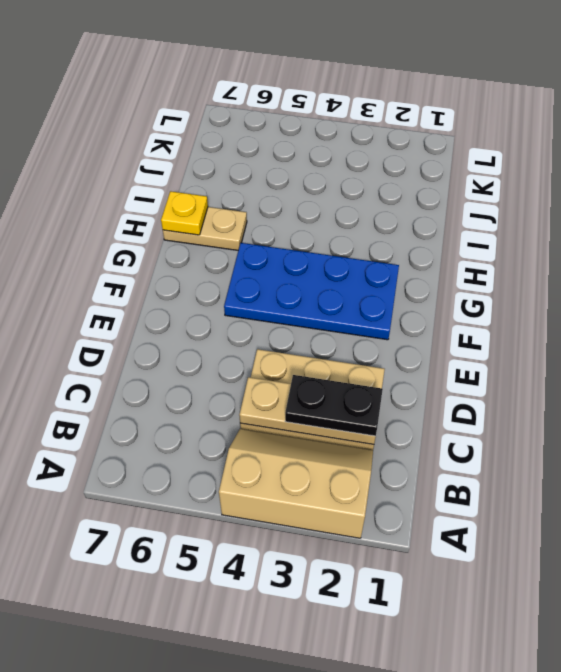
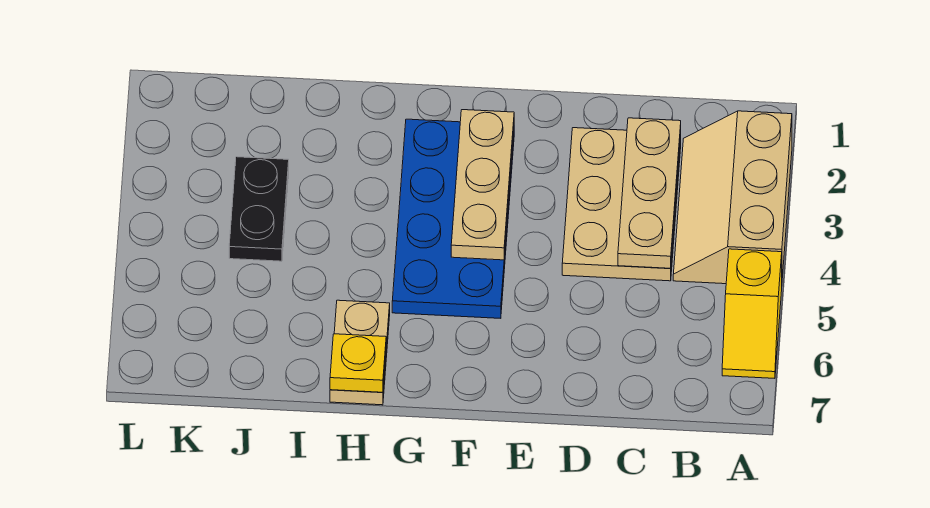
none -> yellow 1x2 slope [722,249,782,378]
black 1x2 plate [285,375,383,436] -> black 1x2 plate moved to [229,157,289,261]
none -> tan 1x3 plate [451,110,514,260]

